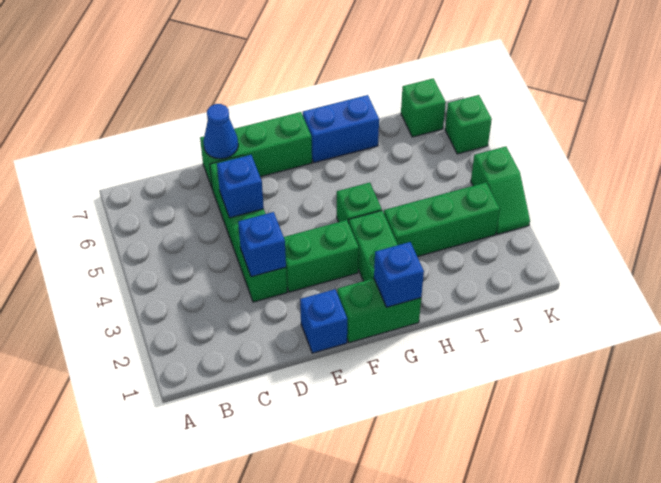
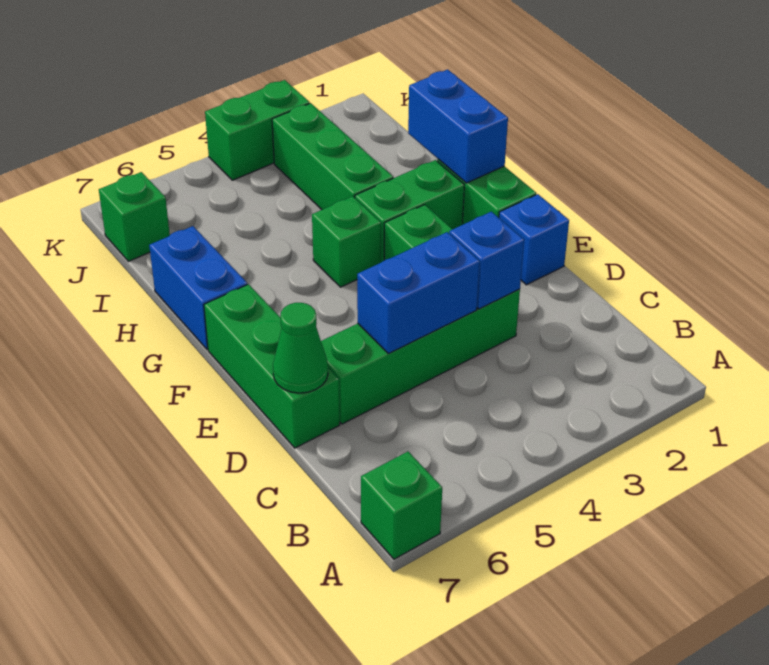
blue 1x1 brick [217,155,264,218] -> blue 1x2 brick [357,232,480,354]
blue 1x1 cone [203,104,238,159] -> green 1x1 cone [273,303,328,393]
blue 1x1 brick [374,242,424,307] -> blue 1x2 brick [408,69,508,183]
green 1x2 slope [471,146,530,234] -> green 1x2 brick [205,80,310,180]
green 1x1 brick [445,95,492,154] -> green 1x1 brick moved to [361,452,442,559]

